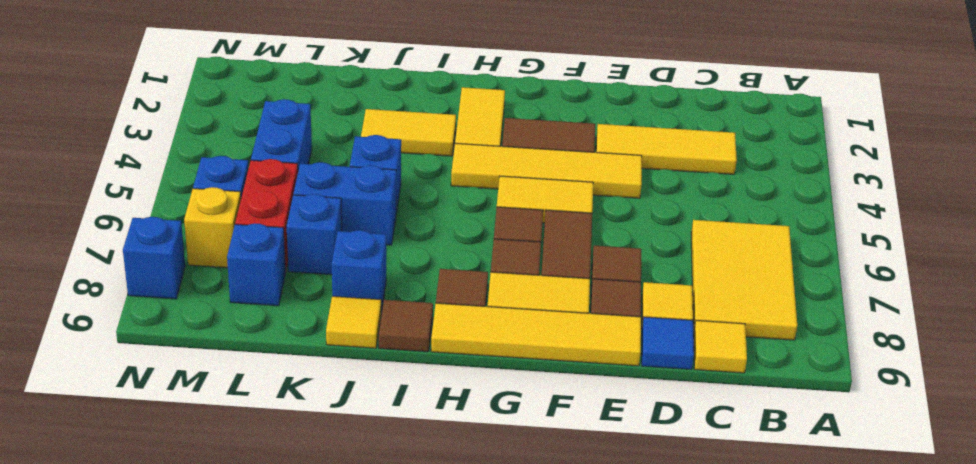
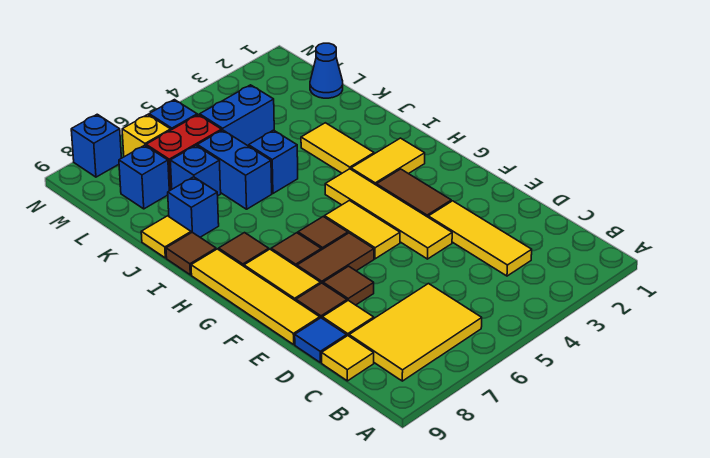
none -> blue 1x1 cone [310,43,343,98]

